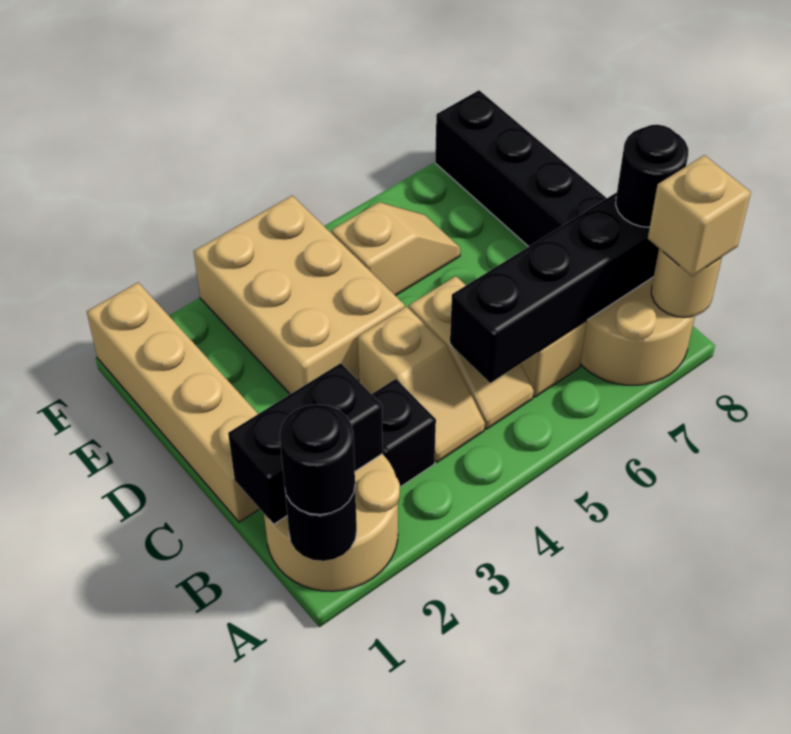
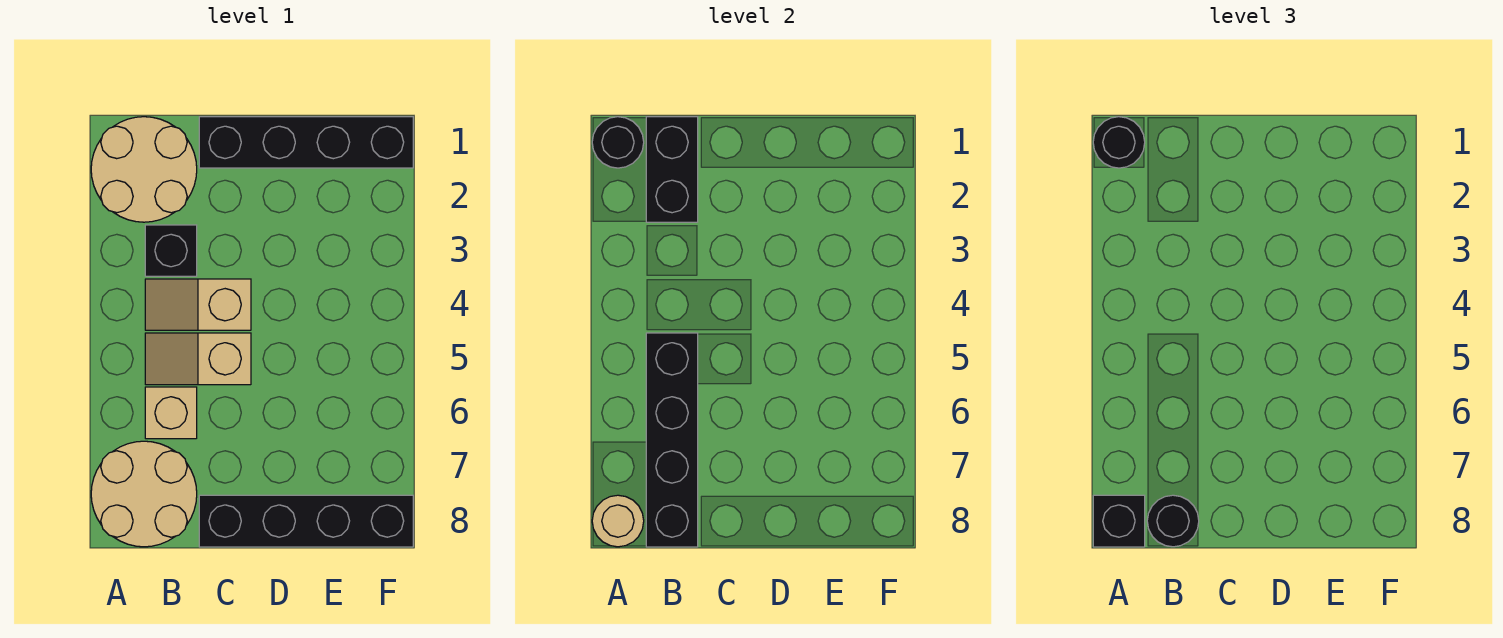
tan 1x1 brick [648,155,751,276] -> black 1x1 brick [1093,495,1145,547]
tan 1x4 brick [87,283,259,522] -> black 1x4 brick [199,117,413,168]
tan 2x3 brick [194,195,405,394] -> none
tan 1x2 slope [331,202,460,296] -> none

